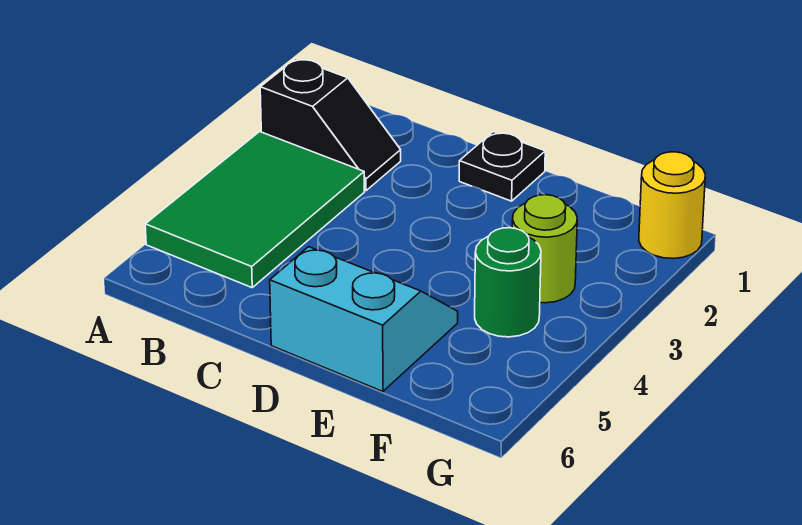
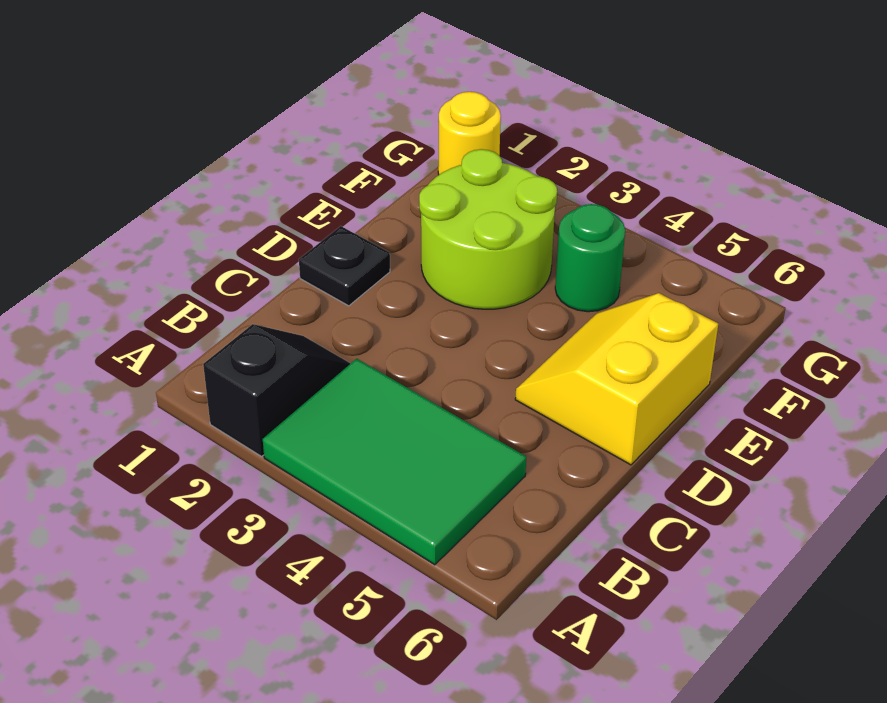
cyan 2x2 slope [270,247,458,392] -> yellow 2x2 slope [515,293,718,465]
lime 1x1 round brick [512,195,577,303] -> lime 2x2 round brick [419,149,557,309]

